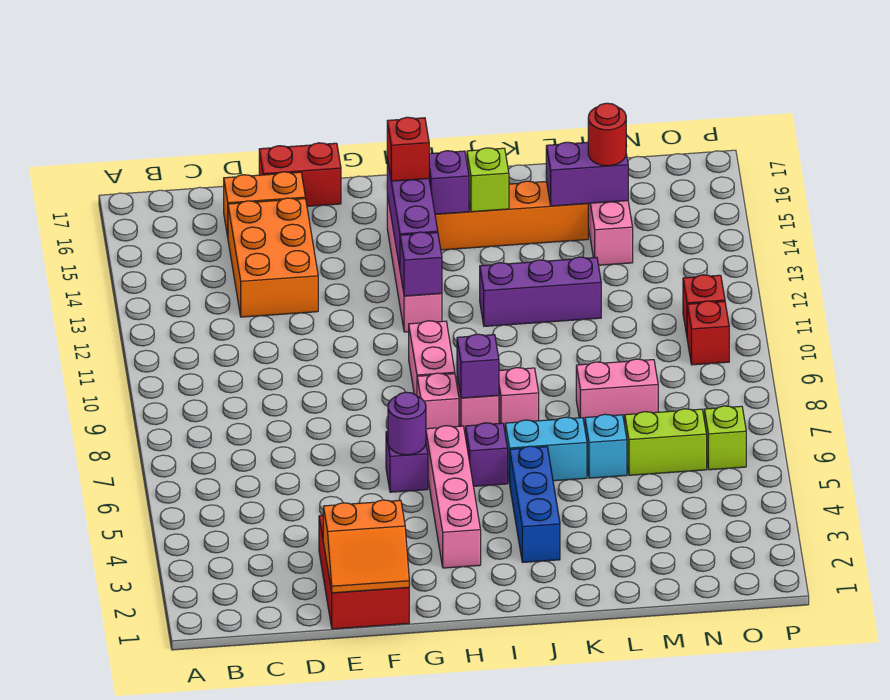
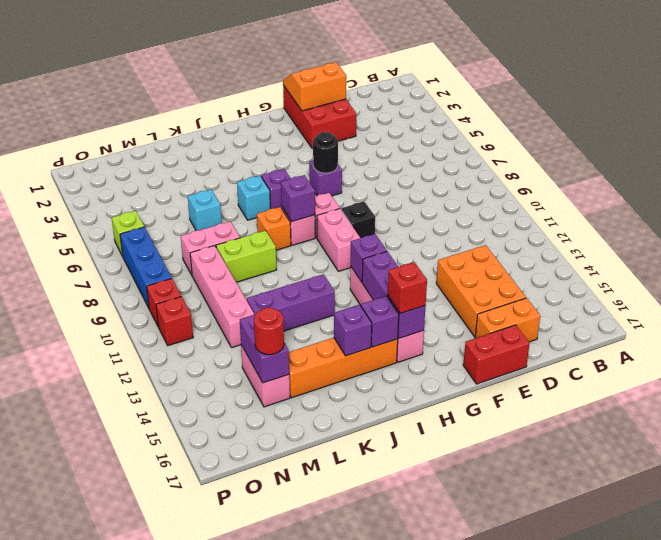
purple 1x1 round brick [388,392,426,455] -> black 1x1 round brick [313,132,338,173]
none -> black 1x1 brick [341,201,375,238]
pink 1x4 brick [426,426,481,568] -> pink 1x4 brick moved to [190,245,254,348]
blue 1x3 brick [510,446,560,562] -> blue 1x3 brick moved to [120,227,172,308]
cyan 1x2 brick [505,417,587,484] -> cyan 1x1 brick [237,176,270,220]
pink 1x1 brick [499,368,539,430] -> orange 1x1 brick [257,207,291,250]
lime 1x1 brick [467,148,509,212] -> purple 1x1 brick [334,305,372,356]
purple 1x2 brick [546,142,628,206] -> purple 1x2 brick turned to [240,314,289,383]
lime 1x2 brick [625,409,707,475] -> lime 1x2 brick moved to [216,231,277,282]

